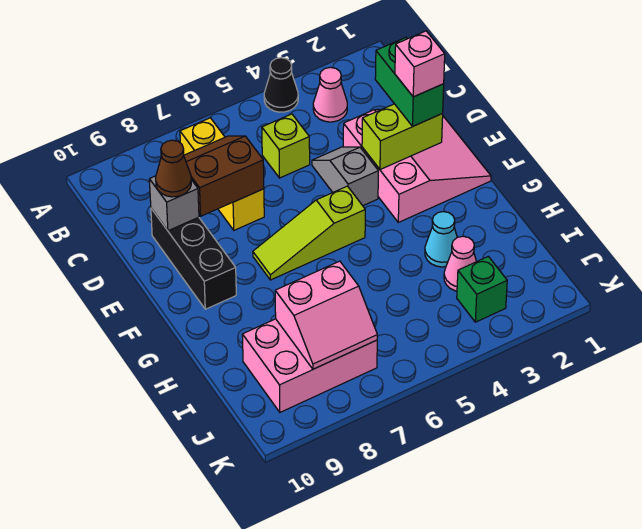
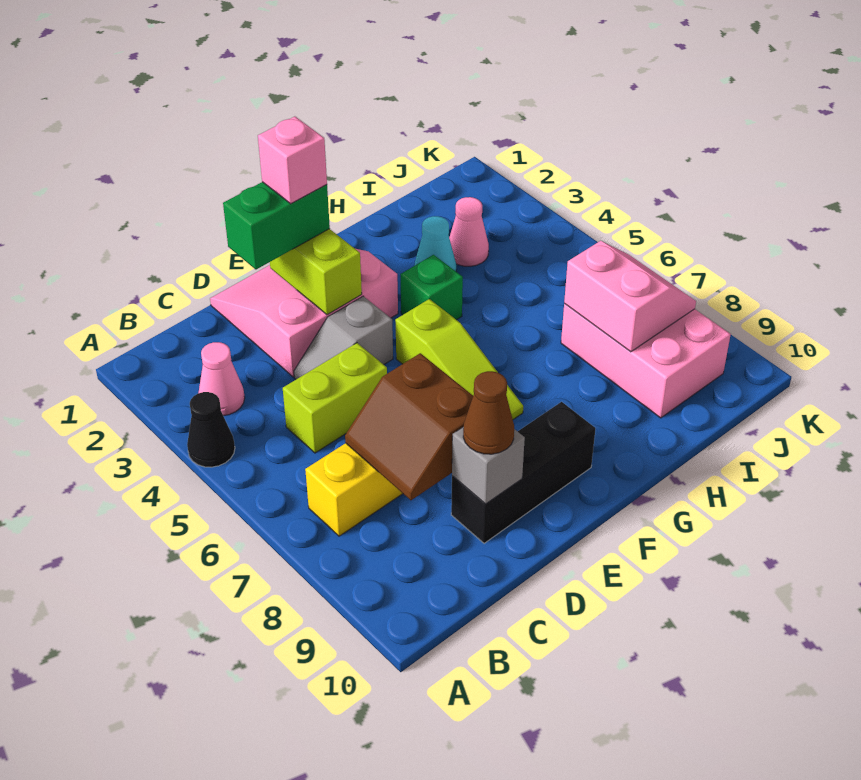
lime 1x1 brick [262,114,310,178] -> lime 1x2 brick [283,343,387,453]
green 1x1 brick [457,256,507,322] -> green 1x1 brick moved to [400,255,463,320]

